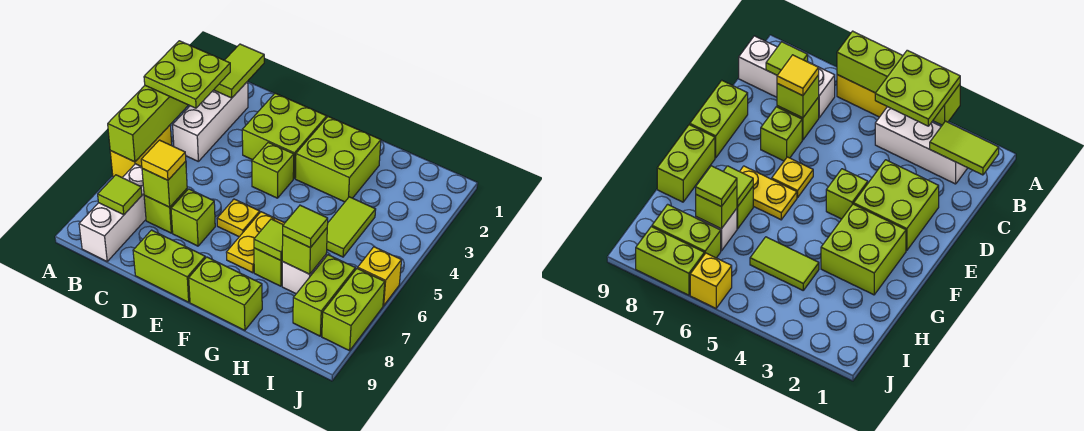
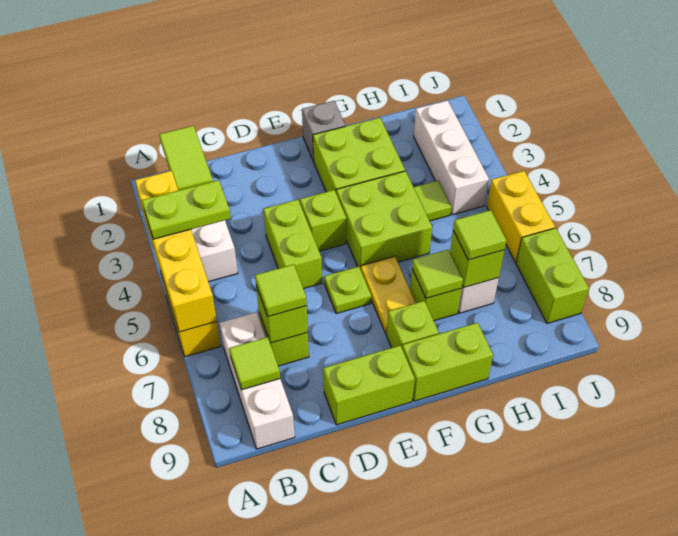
lime 1x4 brick [108,86,188,162] -> yellow 1x4 brick [135,171,217,332]
lime 2x2 plate [144,41,230,108] -> lime 1x2 plate [142,180,231,239]
yellow 1x1 tile [141,140,186,180] -> lime 1x1 tile [255,264,307,316]
lime 2x2 brick [242,93,327,179] -> lime 2x2 brick moved to [336,171,432,269]
lime 1x1 brick [171,189,215,246] -> lime 1x1 brick moved to [387,301,439,348]
yellow 1x1 plate [217,199,260,237] -> lime 1x1 plate [324,267,371,314]
none -> grey 1x1 brick [302,101,345,161]
lime 1x2 tile [327,197,376,257] -> lime 1x1 tile [414,181,451,221]
none -> white 1x3 brick [414,100,489,215]
lime 1x2 brick [293,255,355,336] -> lime 1x2 brick moved to [264,200,322,289]
yellow 1x1 brick [358,247,401,306] -> yellow 1x2 brick [487,171,555,262]

